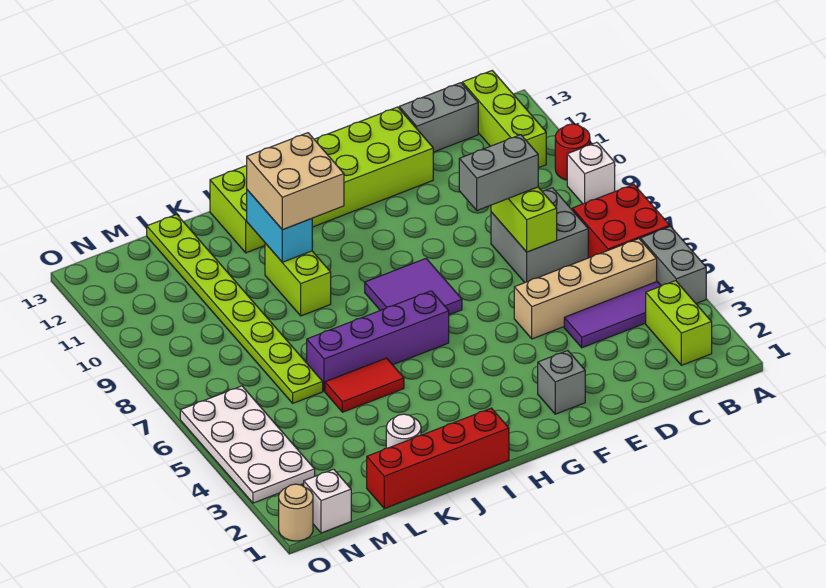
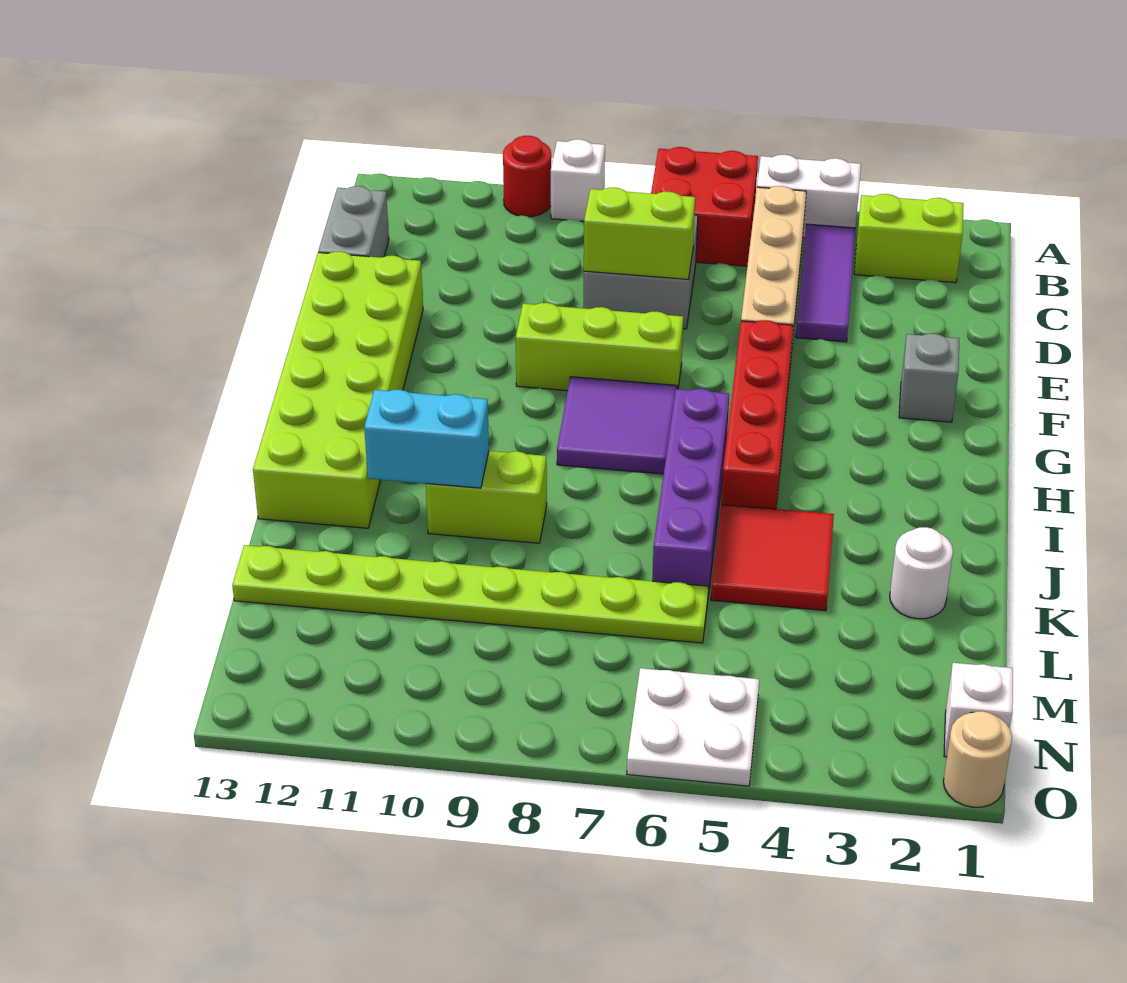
grey 1x2 brick [641,226,706,303] -> white 1x2 brick [757,155,861,238]
lime 1x3 brick [462,71,546,168] -> lime 1x3 brick moved to [516,303,683,391]
grey 1x2 brick [459,135,538,210] -> none
red 1x4 brick [367,408,509,508] -> red 1x4 brick moved to [721,320,793,509]
tan 2x2 brick [247,133,344,230] -> none
red 1x2 tile [325,358,404,412] -> red 2x2 tile [711,504,834,611]
white 2x4 plate [180,386,315,503] -> white 2x2 plate [627,668,759,786]

